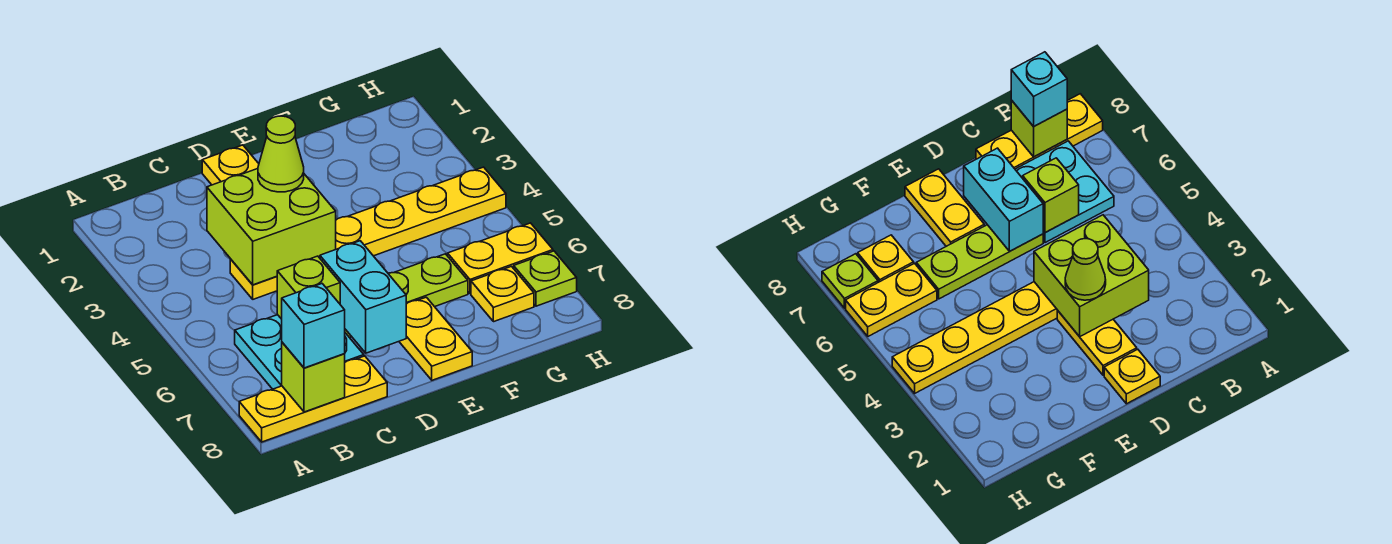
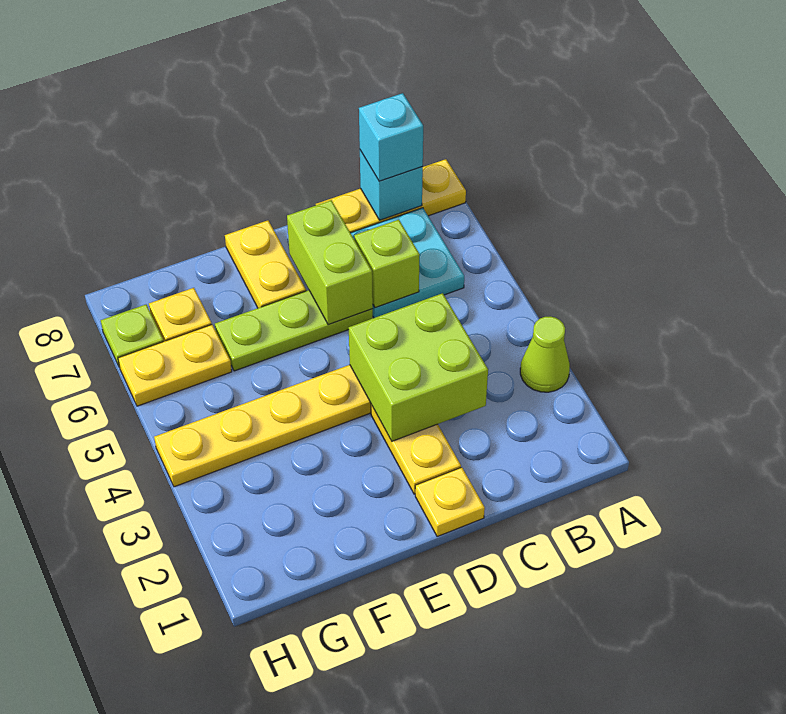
lime 1x1 brick [282,342,345,412] -> cyan 1x1 brick [360,150,423,220]
lime 1x1 cone [258,116,304,192] -> lime 1x1 cone moved to [520,317,570,392]
cyan 1x2 brick [320,241,406,353] -> lime 1x2 brick [287,200,373,325]

